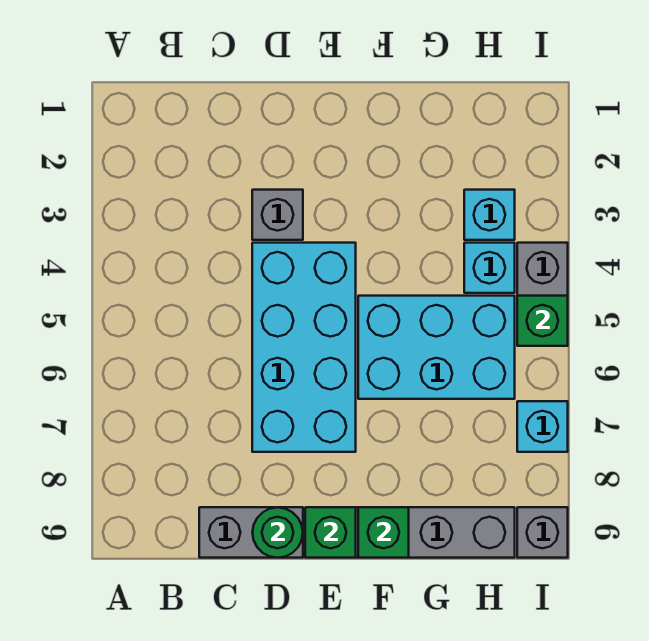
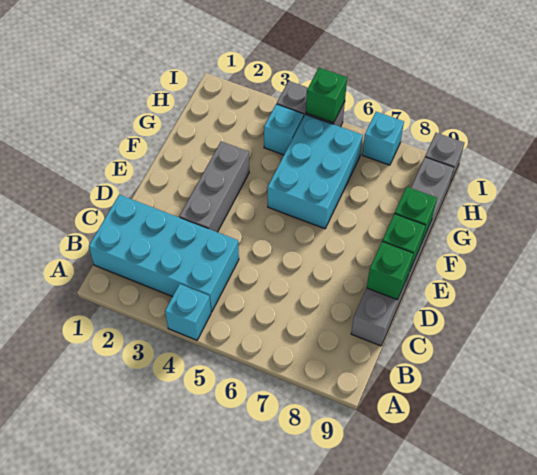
grey 1x1 brick [252,190,303,240] -> grey 1x3 brick [179,141,249,232]
cyan 2x4 brick [252,243,356,452] -> cyan 2x4 brick moved to [89,195,239,312]
green 1x1 round brick [252,507,303,558] -> green 1x1 brick [367,242,413,300]
cyan 1x1 brick [464,190,515,240] -> cyan 1x1 brick moved to [165,284,211,340]

